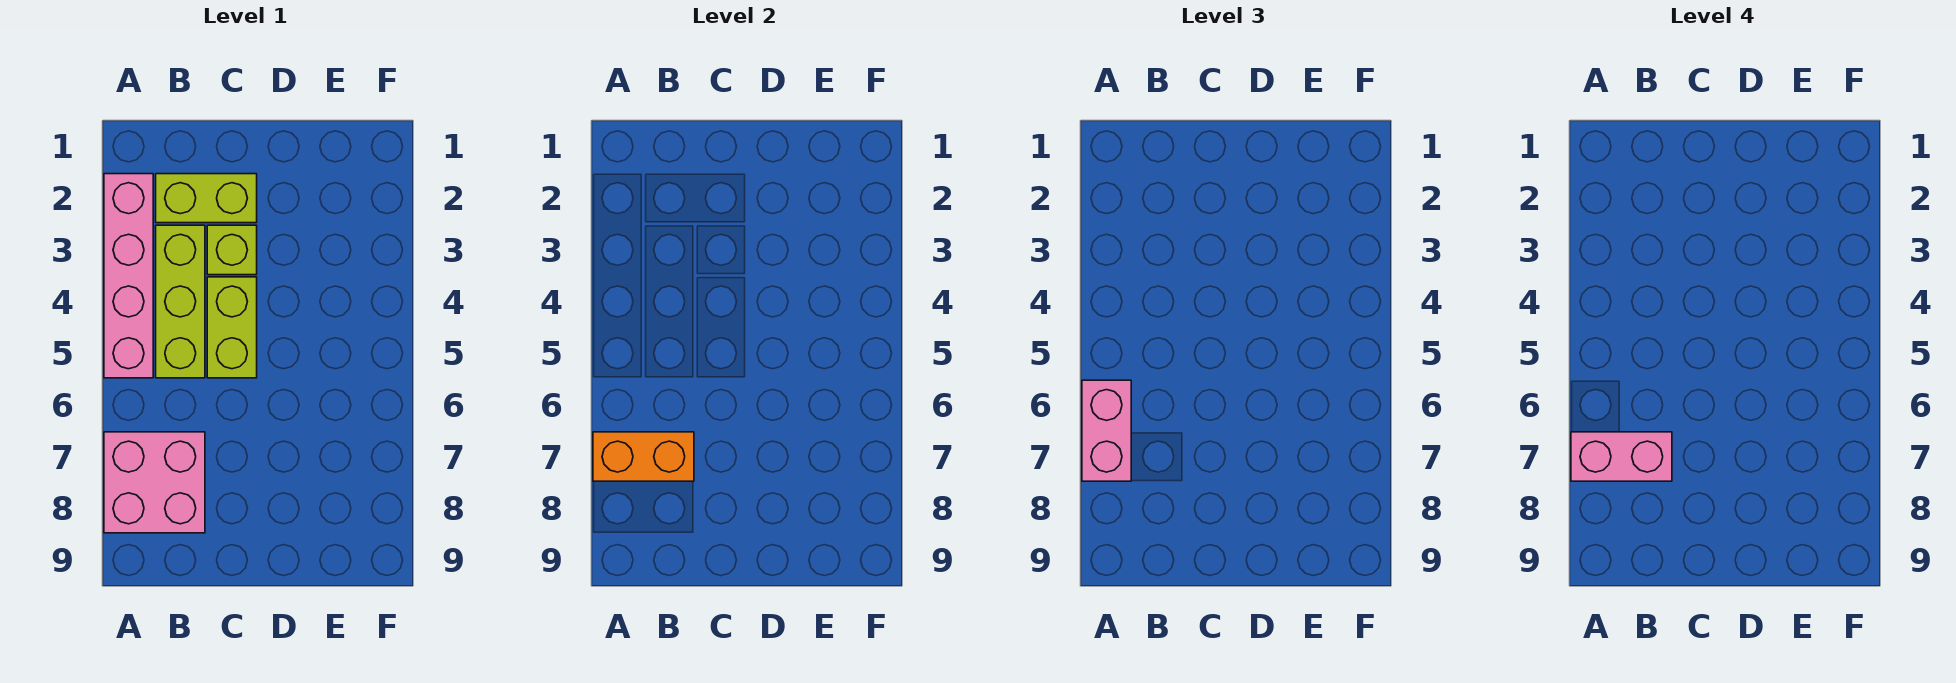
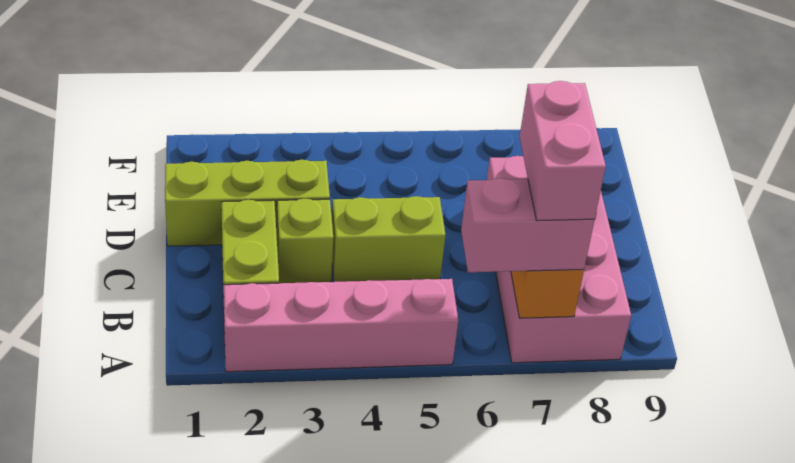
pink 2x2 brick [104,432,205,533] -> pink 2x4 brick [487,156,631,363]
lime 1x3 brick [156,225,205,378] -> lime 1x3 brick moved to [165,160,330,246]

